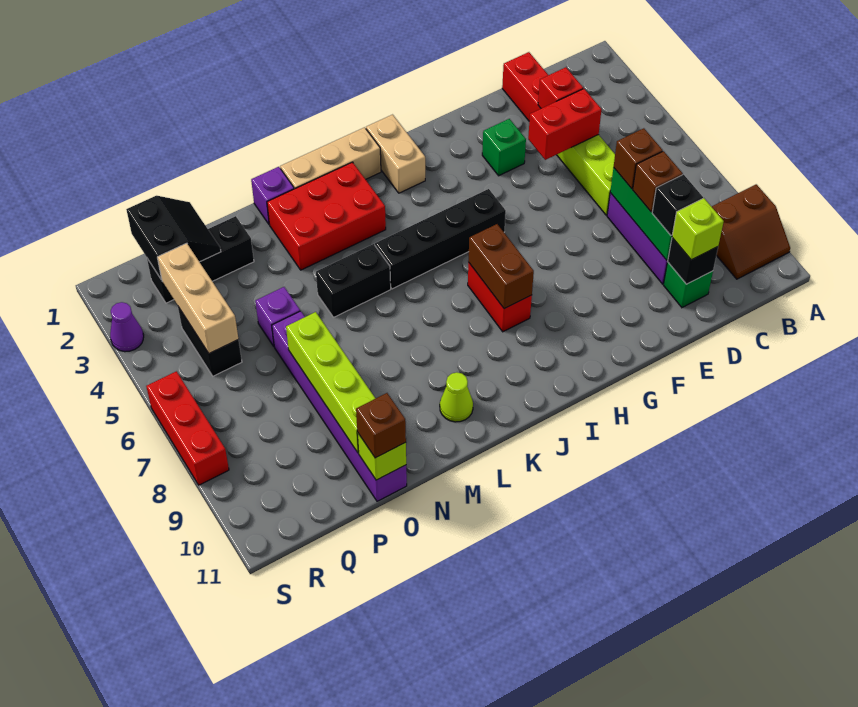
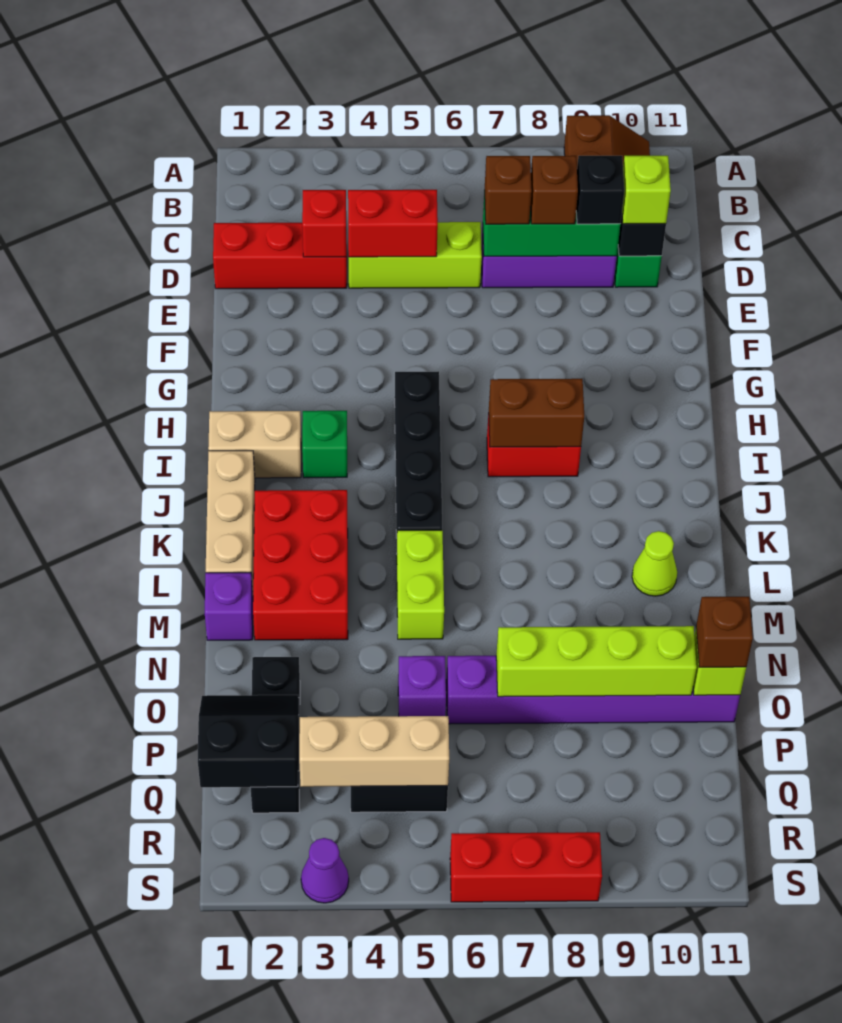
red 1x2 brick [528,89,602,160] -> red 1x2 brick turned to [348,190,438,257]
green 1x1 brick [482,119,526,176] -> green 1x1 brick moved to [302,411,347,478]
black 1x2 brick [316,244,391,317] -> lime 1x2 brick [397,530,444,639]

